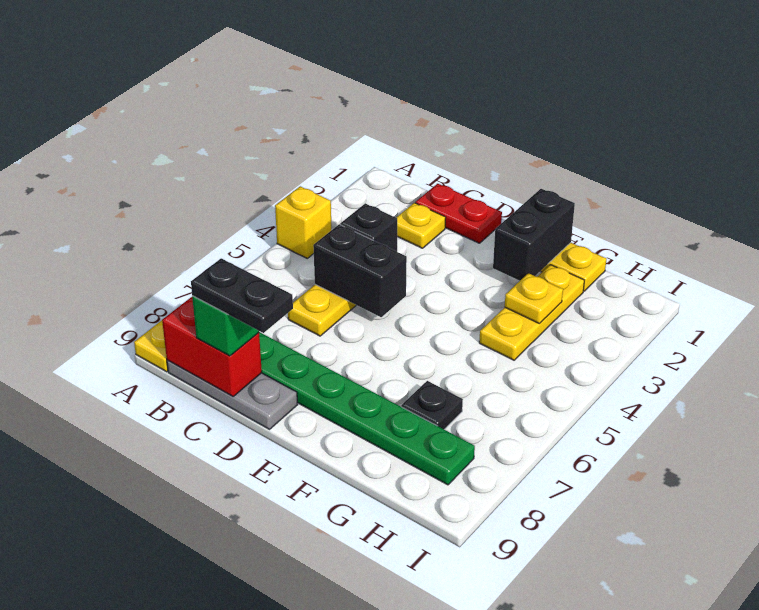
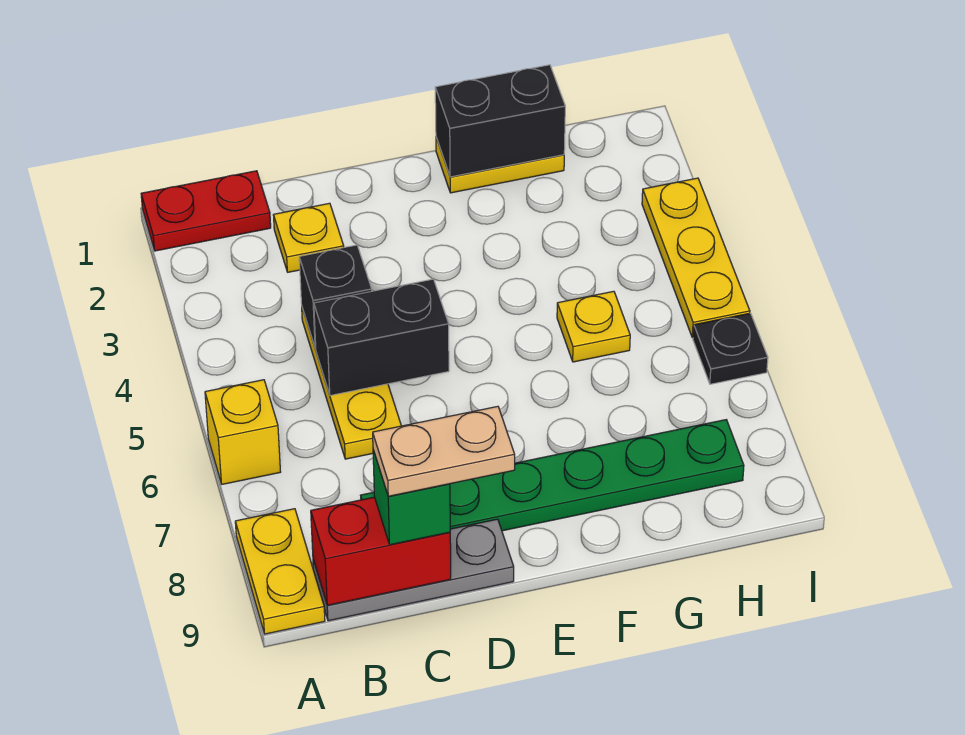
yellow 1x1 brick [275,186,331,258] -> yellow 1x1 brick moved to [205,380,281,484]
red 1x2 plate [415,184,502,243] -> red 1x2 plate moved to [141,171,271,251]
black 1x2 plate [191,258,293,333] -> tan 1x2 plate [373,406,515,496]
black 1x2 brick [493,189,575,281] -> black 1x2 brick turned to [435,65,565,177]
yellow 1x3 plate [479,265,584,360] -> yellow 1x3 plate moved to [642,178,750,338]
yellow 1x1 plate [505,273,563,324] -> yellow 1x1 plate moved to [557,291,630,362]
black 1x1 plate [401,381,463,429] -> black 1x1 plate moved to [693,313,768,384]

